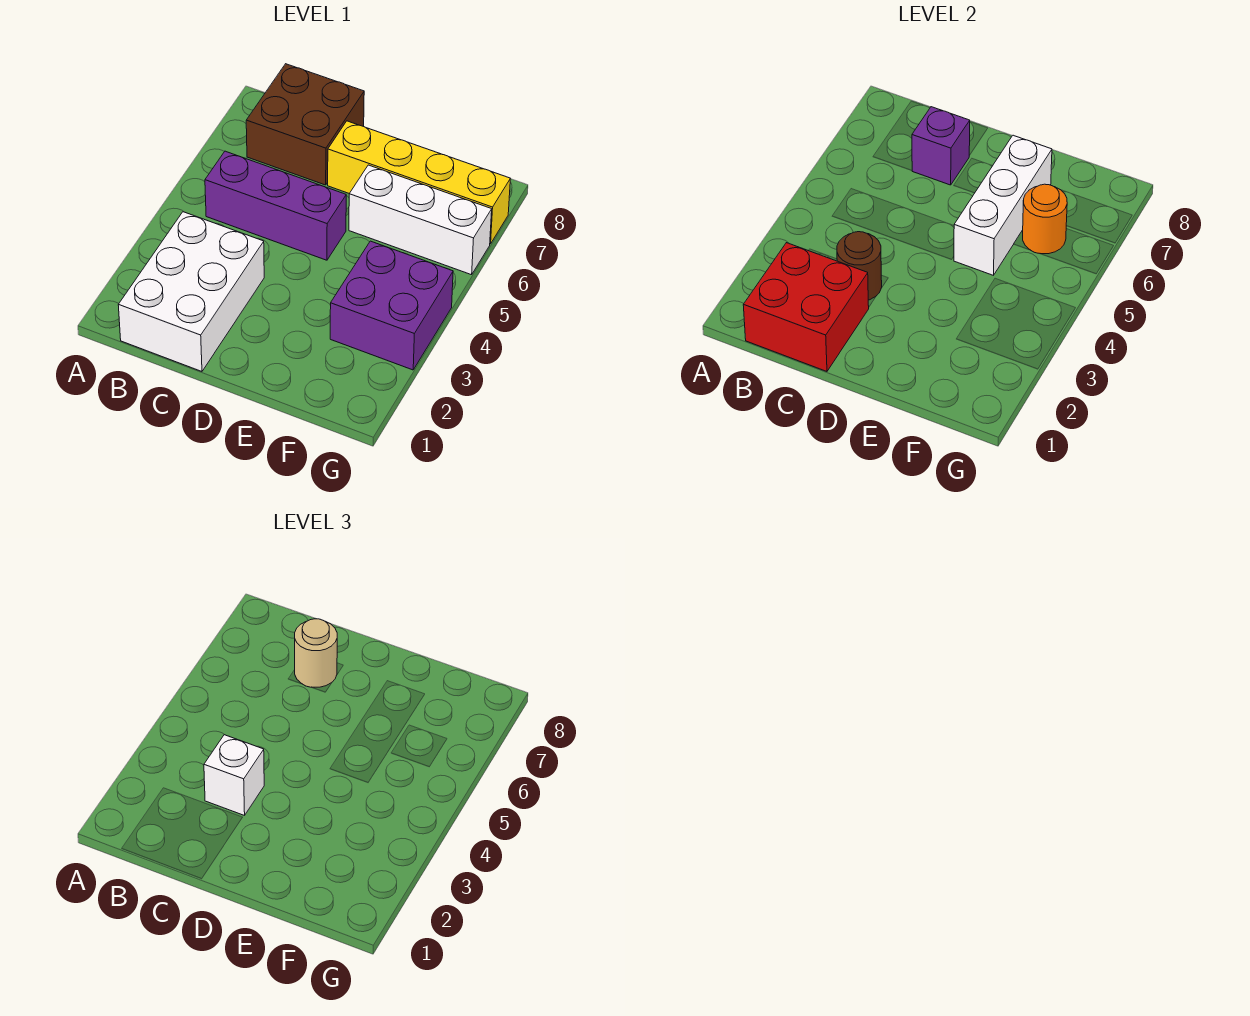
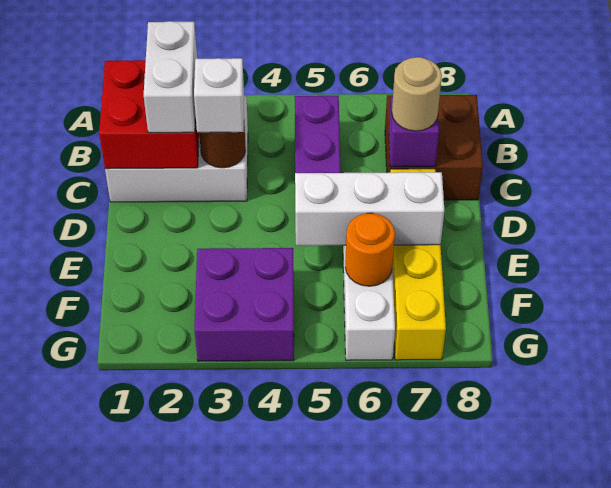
none -> white 1x2 brick [144,21,197,133]

